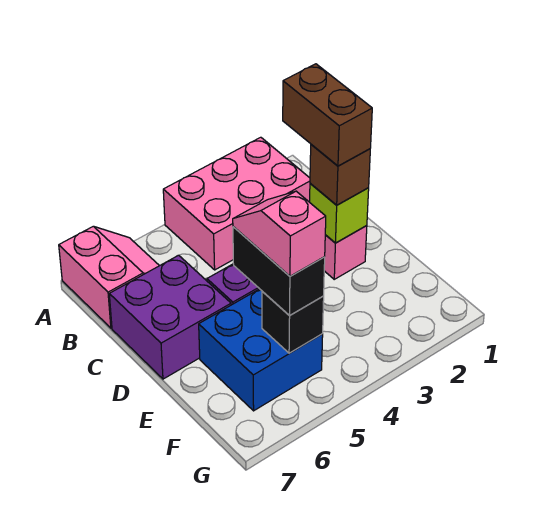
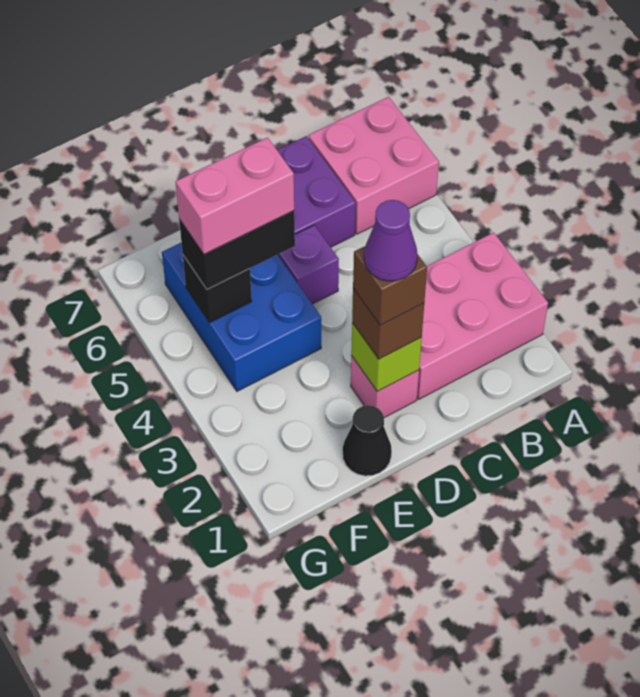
pink 2x3 brick [163,137,310,270] -> pink 2x3 brick turned to [417,232,548,399]
pink 2x2 slope [59,226,159,328] -> pink 2x2 brick [308,97,439,234]
brown 1x2 brick [283,64,372,166] -> brown 1x1 brick [353,246,427,325]
none -> purple 1x1 cone [364,200,417,281]
none -> black 1x1 cone [343,405,392,476]
blue 2x2 brick [199,289,323,411] -> blue 2x3 brick [162,243,321,391]
pink 1x2 slope [233,191,326,276] -> pink 1x2 brick [175,138,294,254]

